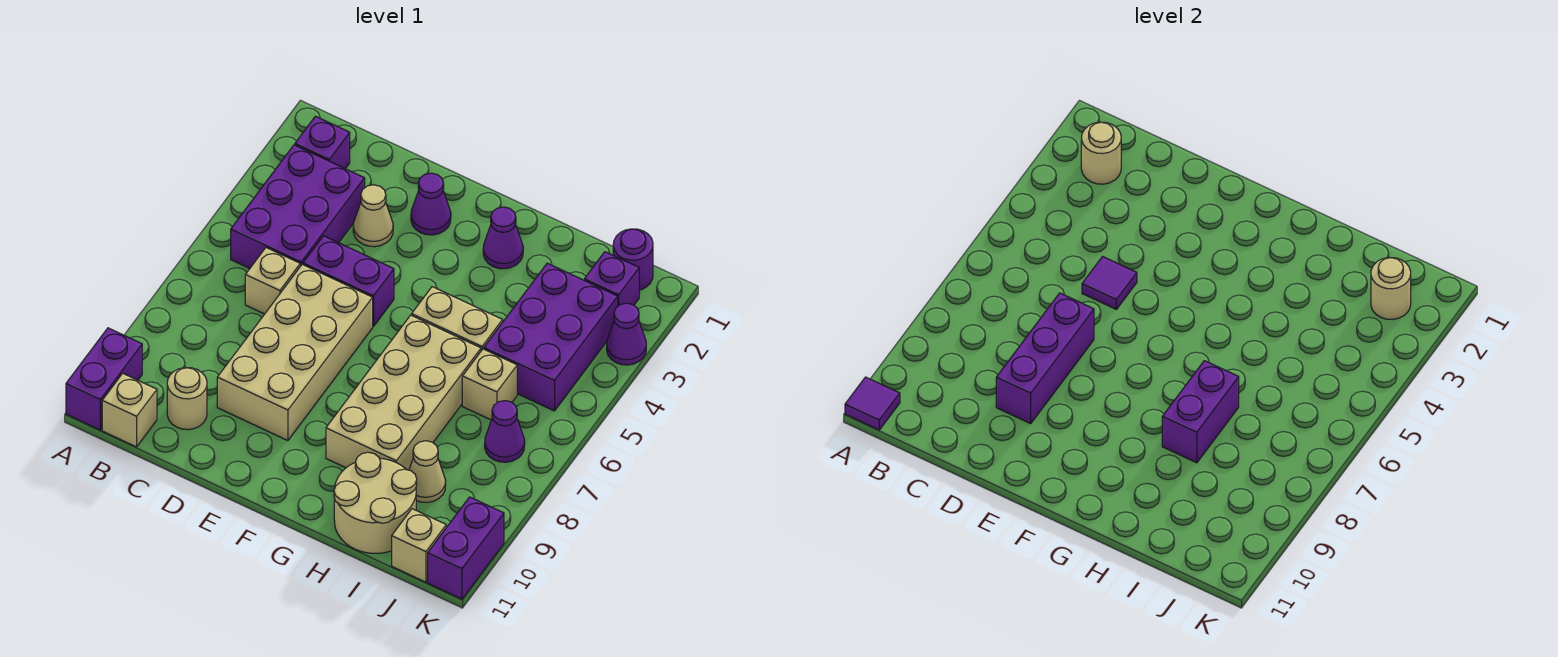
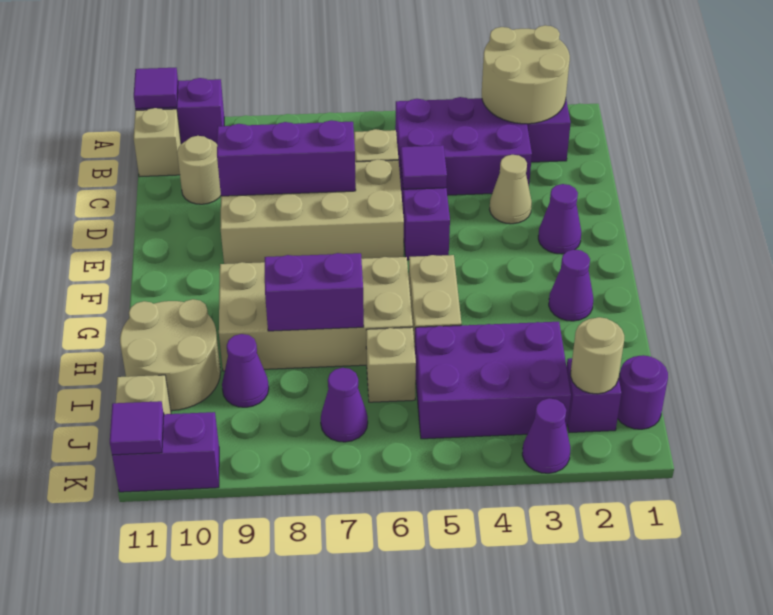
tan 1x1 round brick [1081,122,1121,184] -> tan 2x2 round brick [482,25,570,124]
tan 1x1 cone [409,441,446,503] -> purple 1x1 cone [222,334,269,407]
none -> purple 1x1 tile [110,401,164,455]

